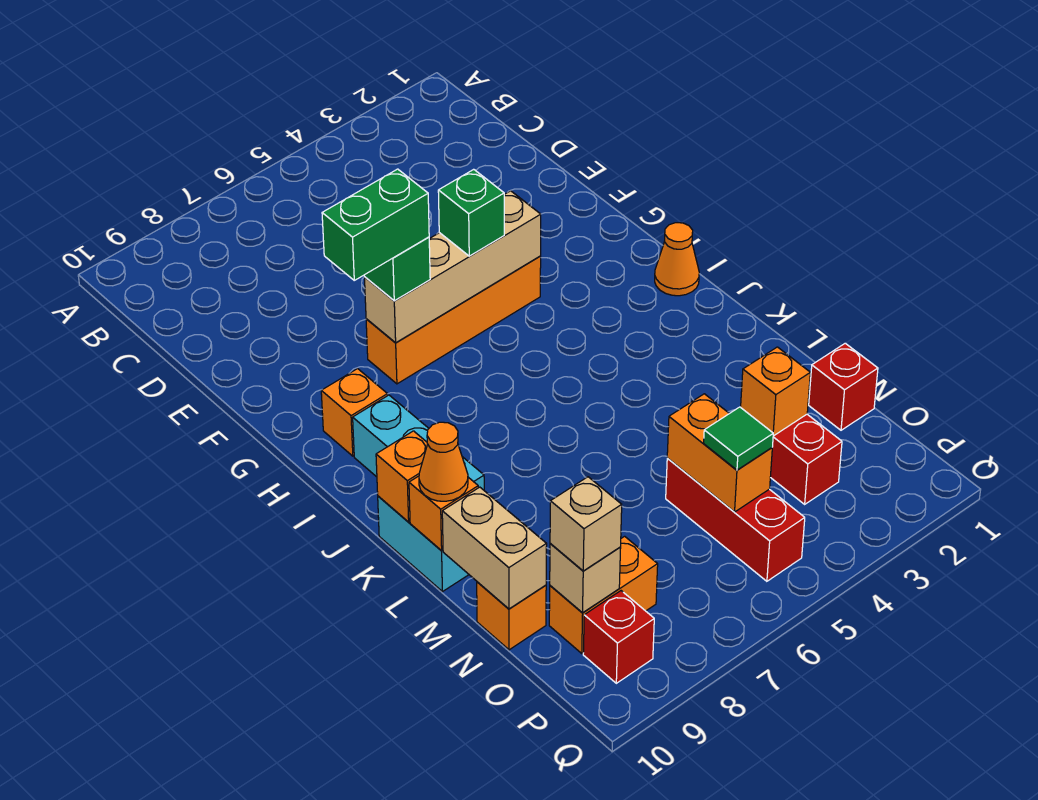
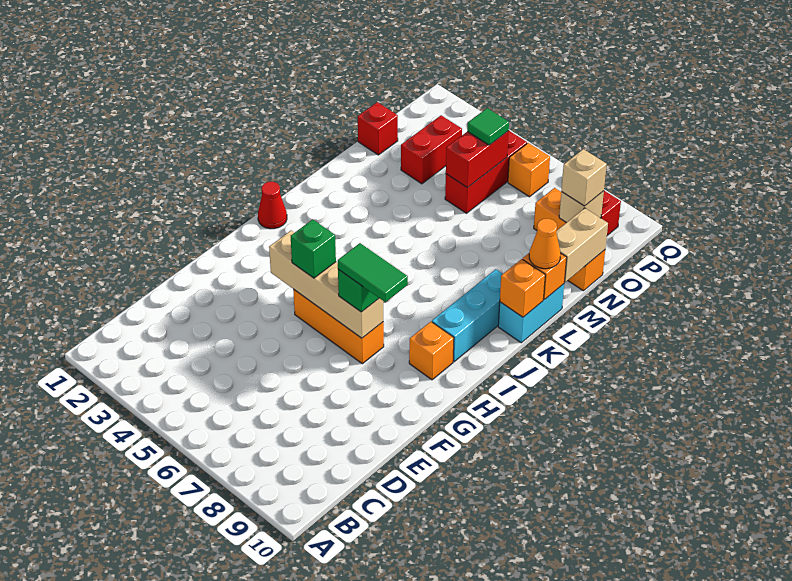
orange 1x4 brick [366,256,541,384] -> orange 1x3 brick [293,289,384,364]
green 1x2 brick [322,169,429,280] -> green 1x2 tile [338,243,408,302]
orange 1x1 cone [655,223,699,296] -> red 1x1 cone [258,182,287,229]
orange 1x1 brick [741,347,810,436] -> orange 1x1 brick moved to [508,143,550,197]
orange 1x2 brick [667,394,772,512] -> red 1x2 brick [446,131,509,188]

